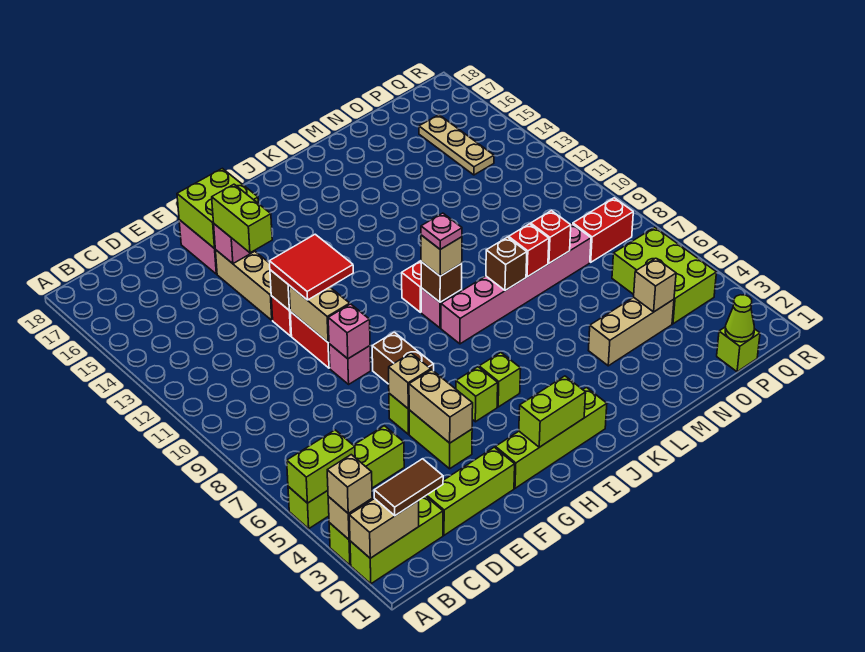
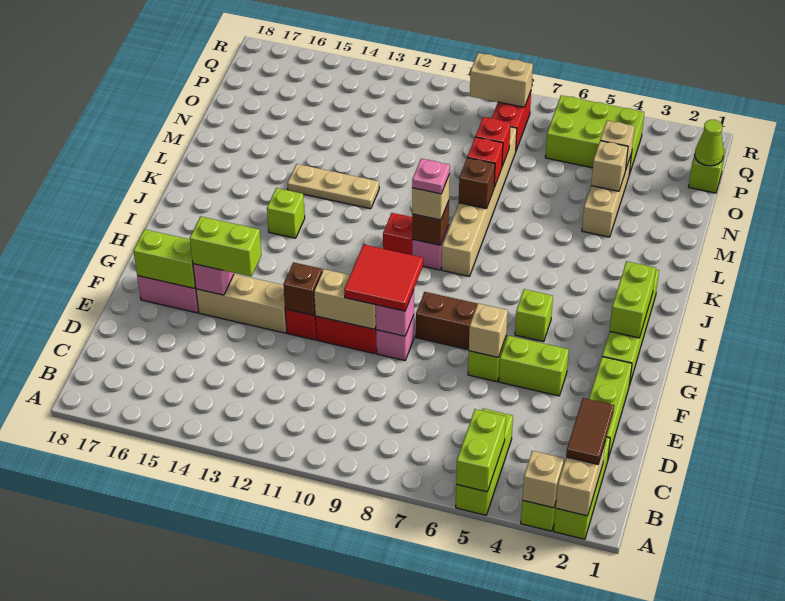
tan 1x1 brick [327,455,372,513] -> tan 1x1 brick moved to [591,141,628,191]
lime 1x4 brick [288,426,404,529] -> lime 1x3 brick [456,409,513,515]
tan 1x2 brick [409,370,473,443] -> tan 1x2 brick moved to [470,53,533,107]
red 2x2 tile [269,234,353,300] -> red 2x2 tile moved to [344,245,423,311]
lime 2x2 brick [177,168,258,249] -> lime 1x2 brick [133,229,195,288]
lime 1x1 brick [479,352,521,407] -> lime 1x1 brick moved to [267,188,305,238]
pink 1x6 brick [441,224,591,344] -> tan 1x6 brick [442,127,517,276]
tan 1x3 plate [419,115,494,175] -> tan 1x3 plate moved to [287,164,379,209]

